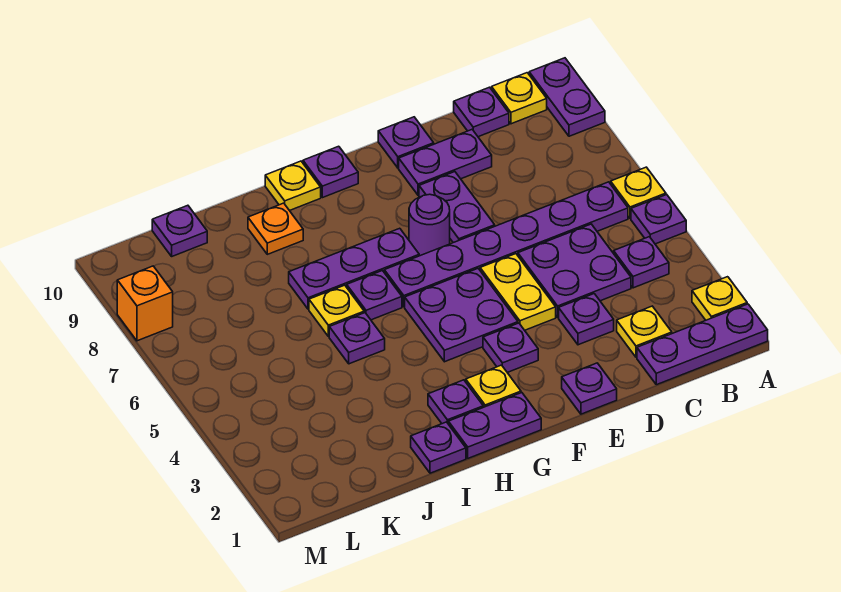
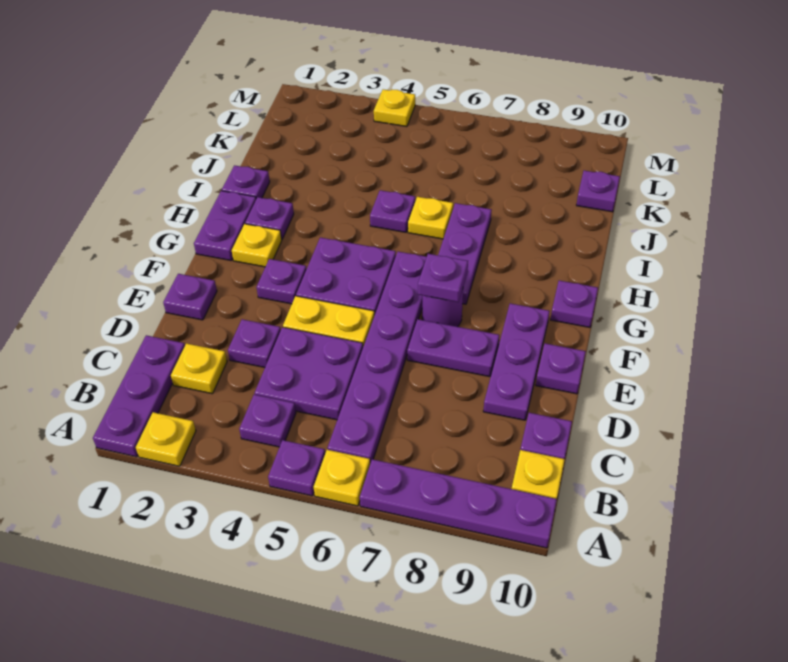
purple 1x2 plate [529,58,605,136] -> purple 1x4 plate [360,459,557,548]
purple 1x2 plate [399,130,492,195] -> purple 1x3 plate [483,303,549,420]
purple 1x1 plate [347,271,402,320] -> purple 1x1 plate moved to [418,254,468,302]
yellow 1x1 plate [265,161,321,211] -> yellow 1x1 plate moved to [374,89,415,127]
orange 1x1 plate [248,203,303,254] -> none
orange 1x1 brick [117,266,173,341] -> none

